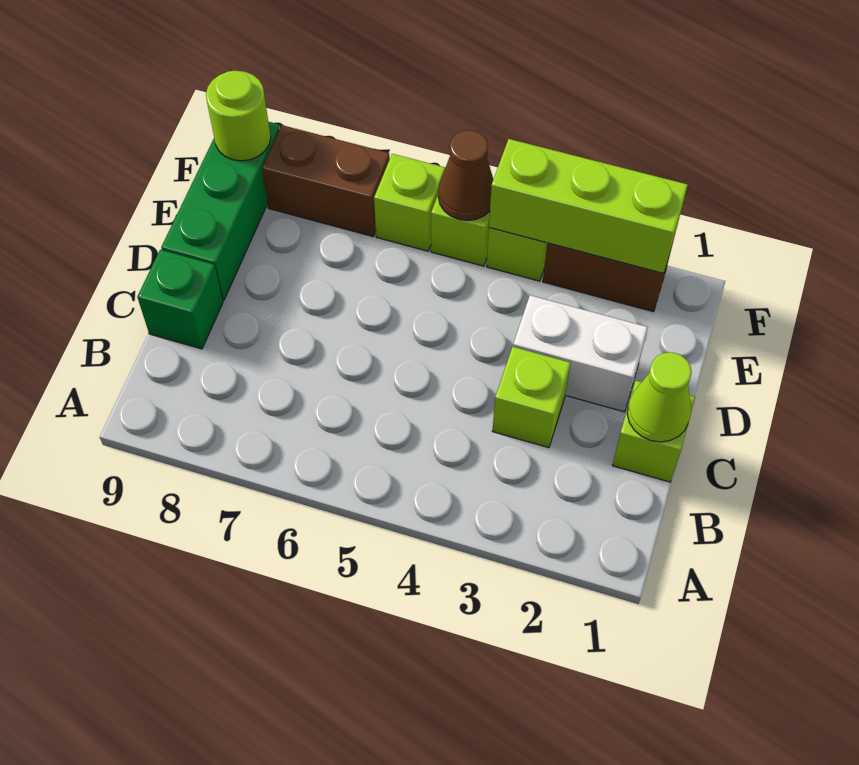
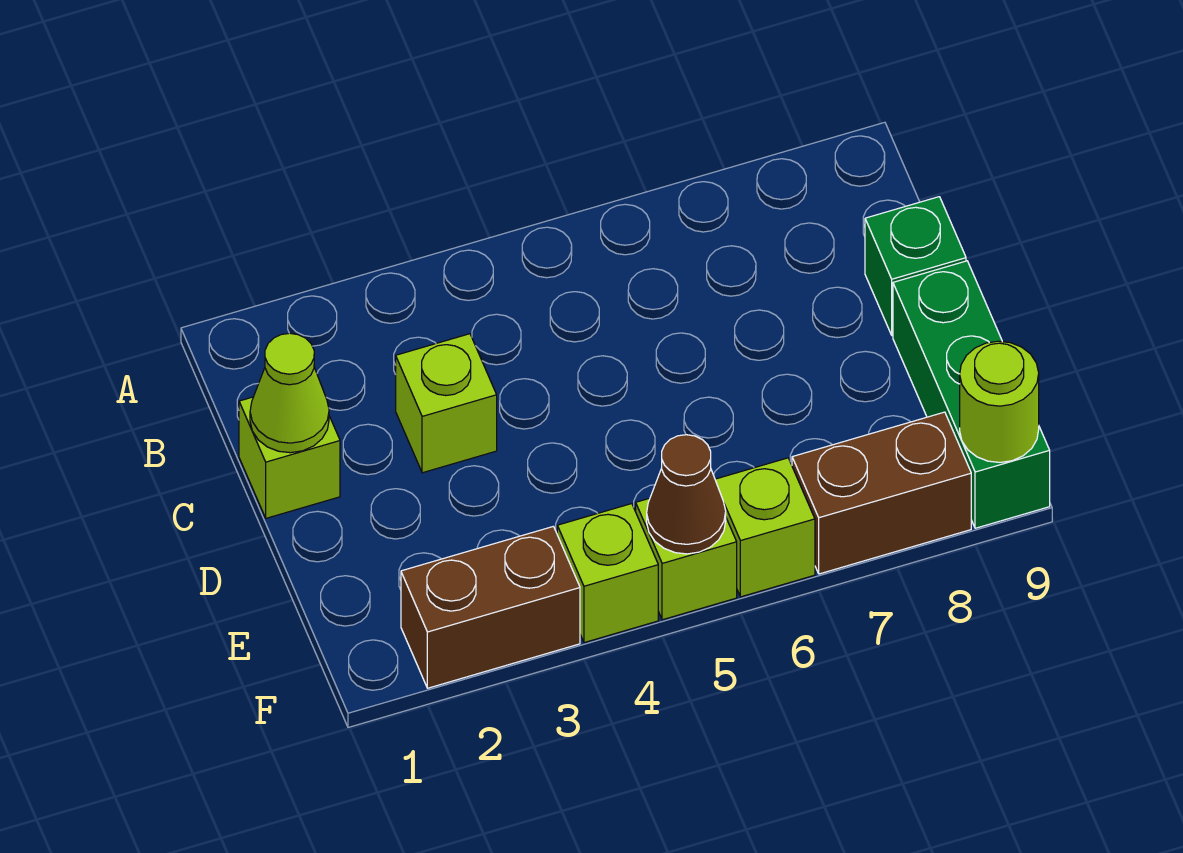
white 1x2 brick [513,295,648,412] -> none
lime 1x3 brick [489,139,688,273] -> none

